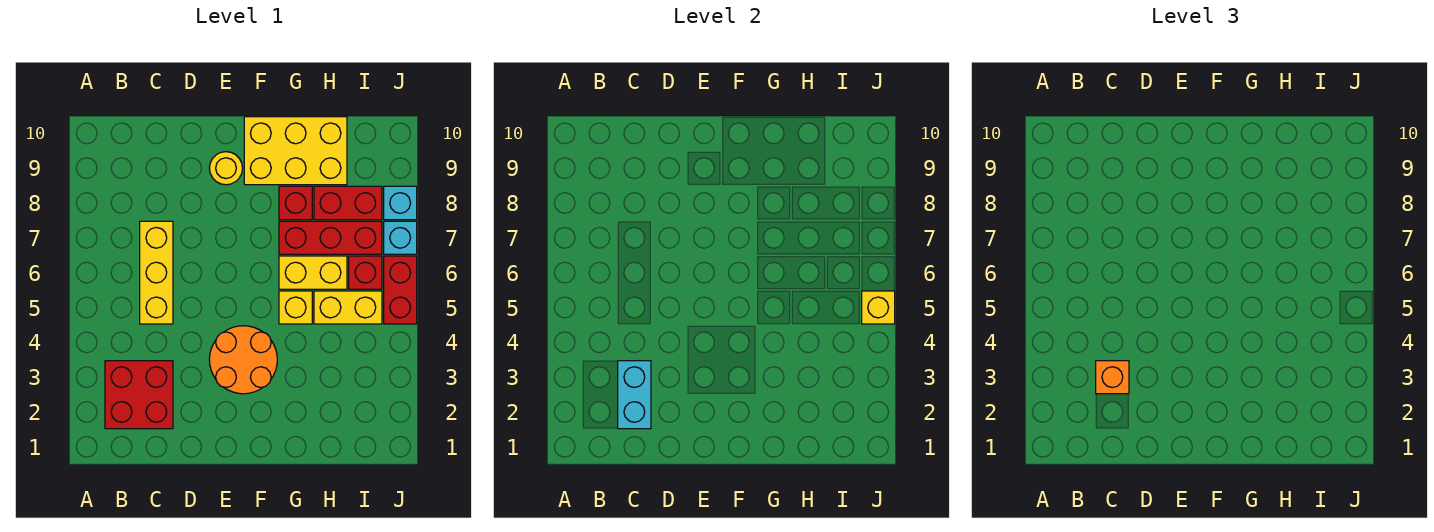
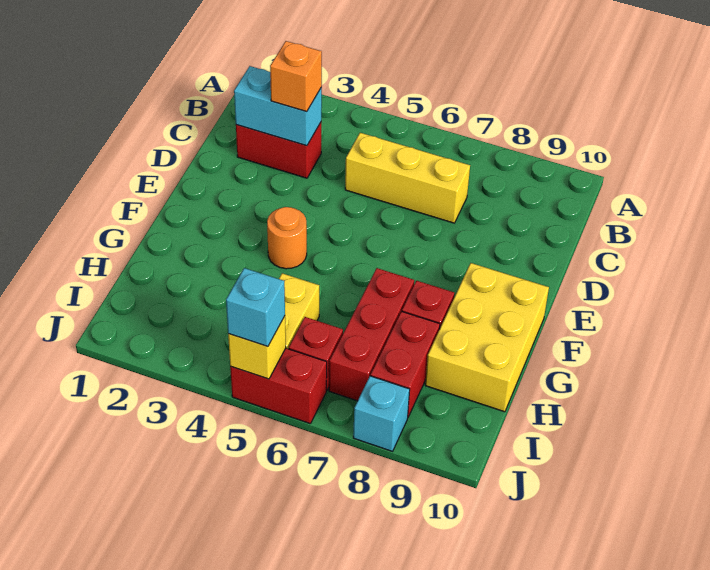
red 2x2 brick [105,361,173,429] -> red 1x2 brick [236,123,321,178]
orange 2x2 round brick [209,326,277,394] -> orange 1x1 round brick [267,207,307,269]
yellow 1x1 round brick [209,152,243,185] -> none
yellow 1x1 brick [279,291,312,324] -> none
yellow 1x2 brick [279,256,347,289] -> none
cyan 1x1 brick [384,221,417,254] -> cyan 1x1 brick moved to [226,268,285,347]

